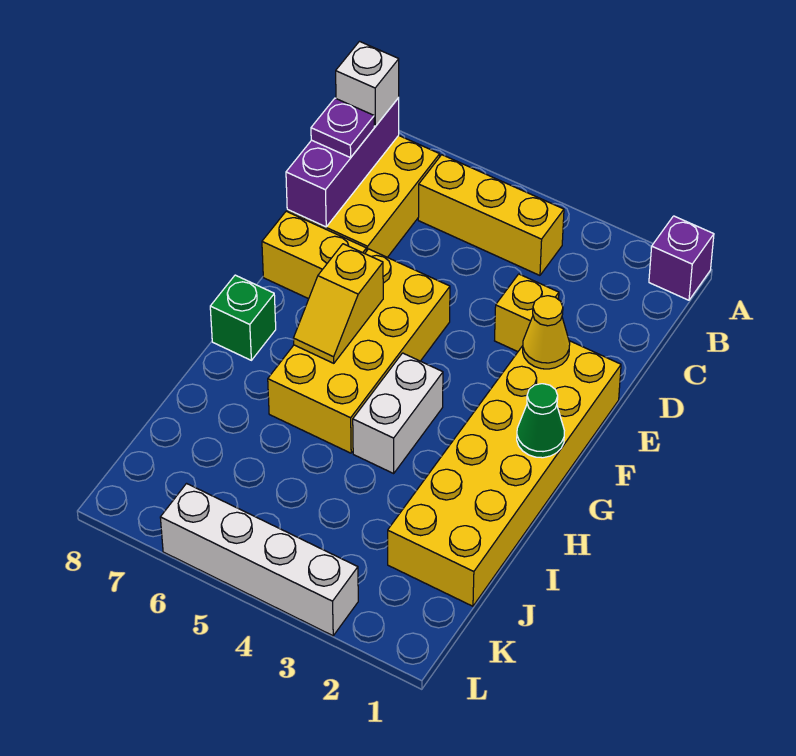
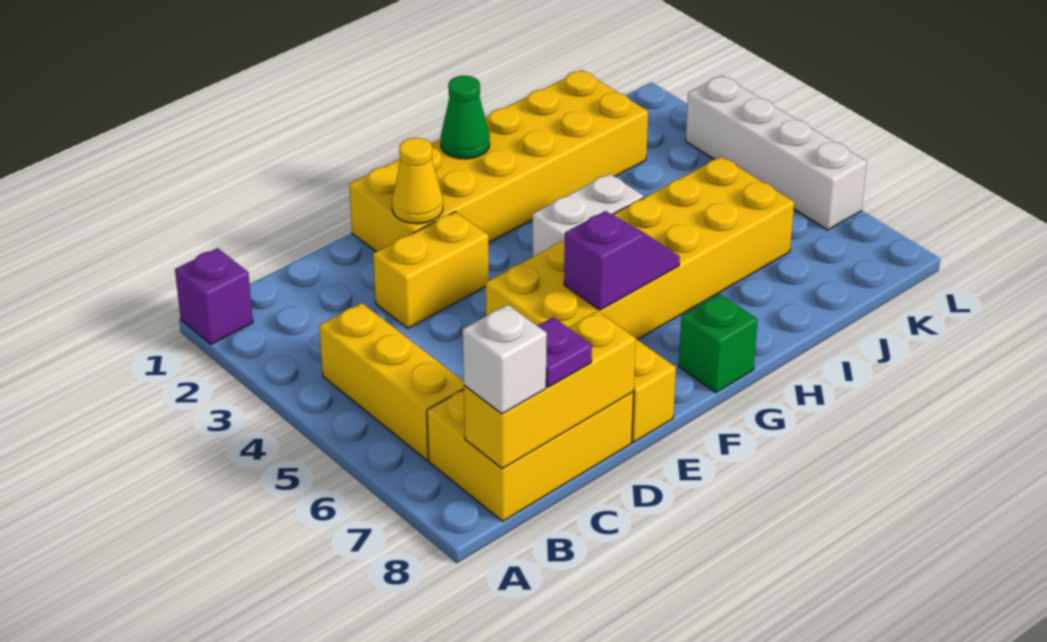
purple 1x3 brick [286,98,399,227] -> yellow 1x3 brick [464,311,636,469]
yellow 1x1 brick [495,274,559,352] -> yellow 1x2 brick [373,212,489,328]
yellow 2x4 brick [268,249,450,453] -> yellow 2x6 brick [486,157,794,340]
yellow 1x2 slope [293,244,383,363] -> purple 1x2 slope [564,211,680,310]

